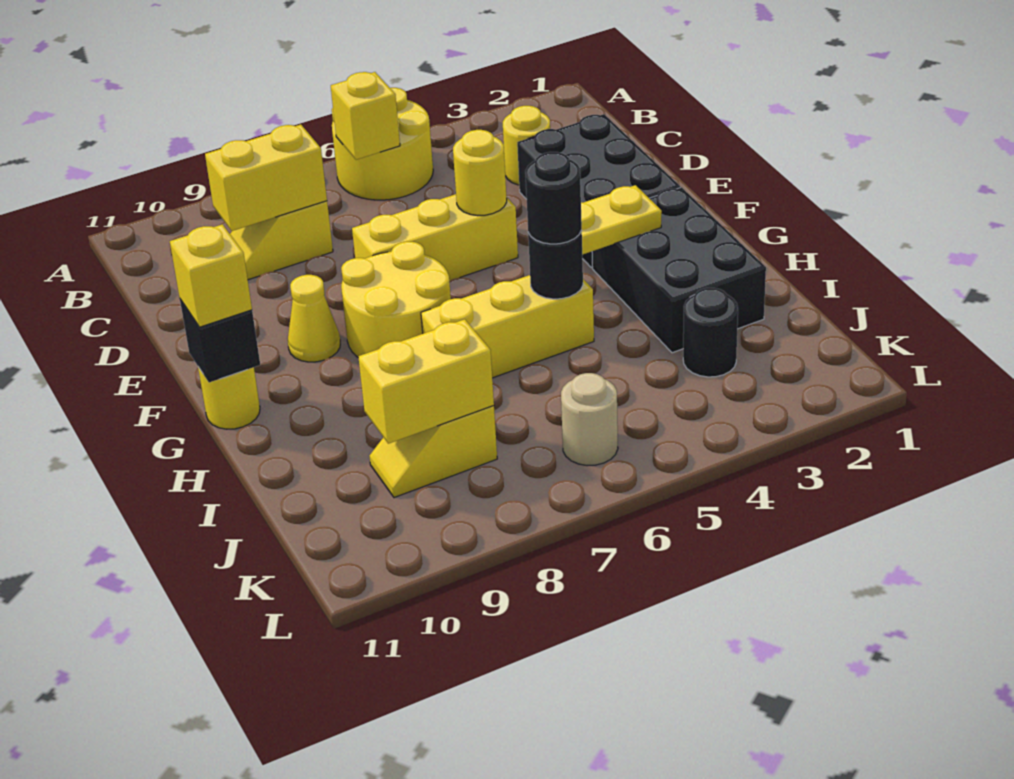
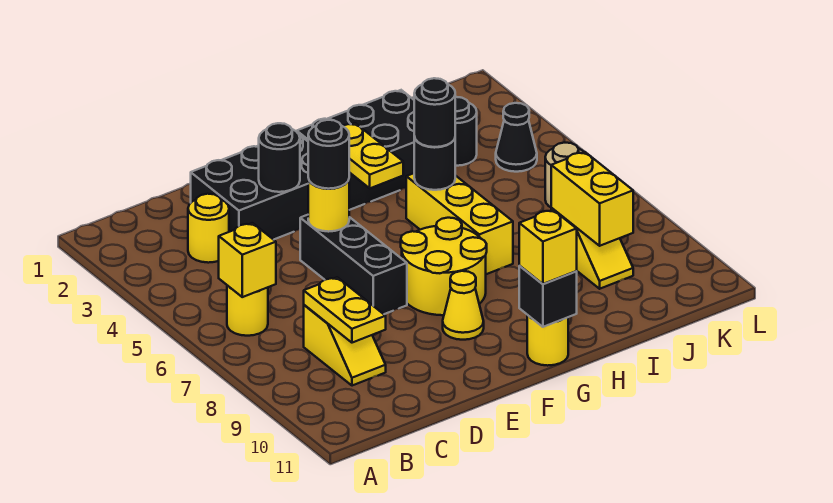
yellow 2x2 round brick [332,88,433,200] -> yellow 1x1 round brick [227,285,268,336]
yellow 1x2 brick [205,124,327,231] -> yellow 1x2 plate [304,277,386,343]
none -> black 1x1 round brick [259,123,300,192]
yellow 1x3 brick [352,194,518,281] -> black 1x3 brick [300,215,407,314]
none -> black 1x1 round brick [308,120,349,189]
none -> black 1x1 cone [496,103,537,172]

